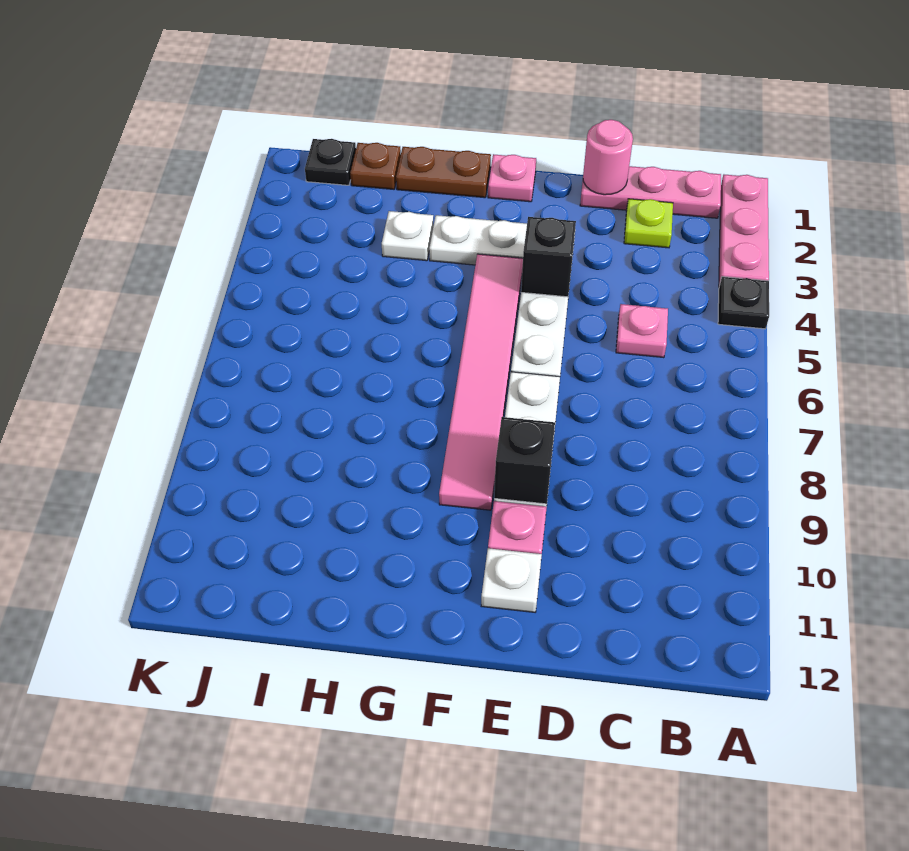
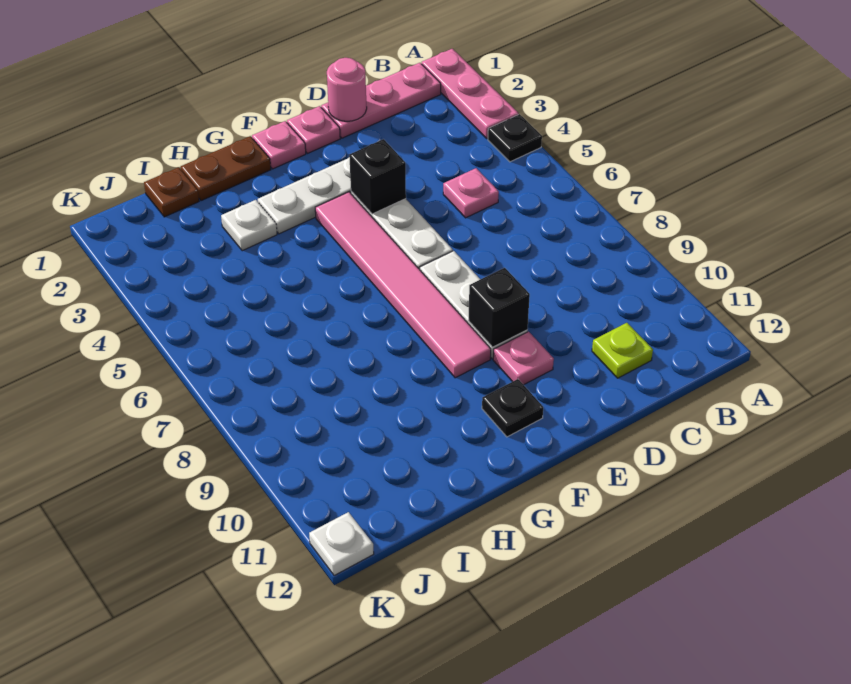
lime 1x1 plate [624,199,673,248] -> lime 1x1 plate moved to [592,323,653,378]
none -> pink 1x1 plate [287,106,340,154]
white 1x1 plate [481,548,542,612] -> white 1x1 plate moved to [309,512,374,576]
black 1x1 plate [305,139,356,185] -> black 1x1 plate moved to [482,379,543,437]

